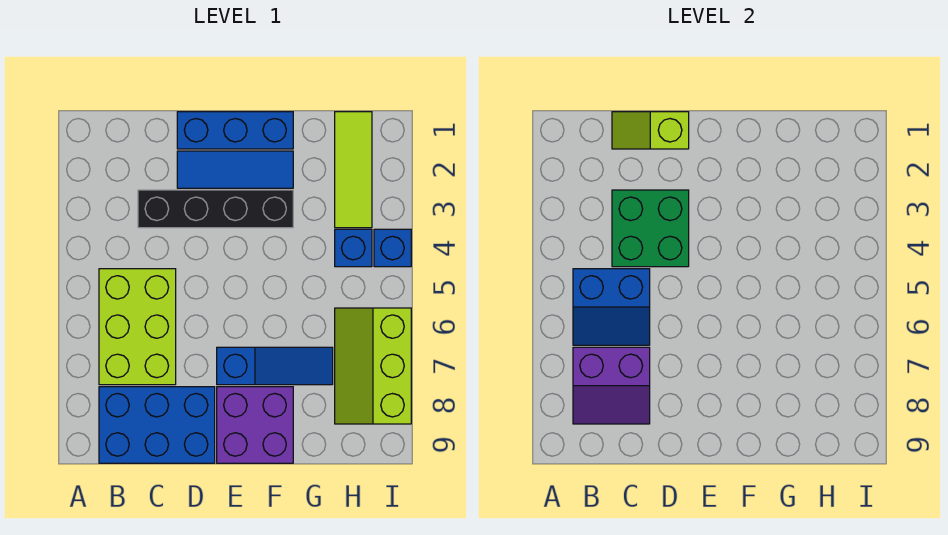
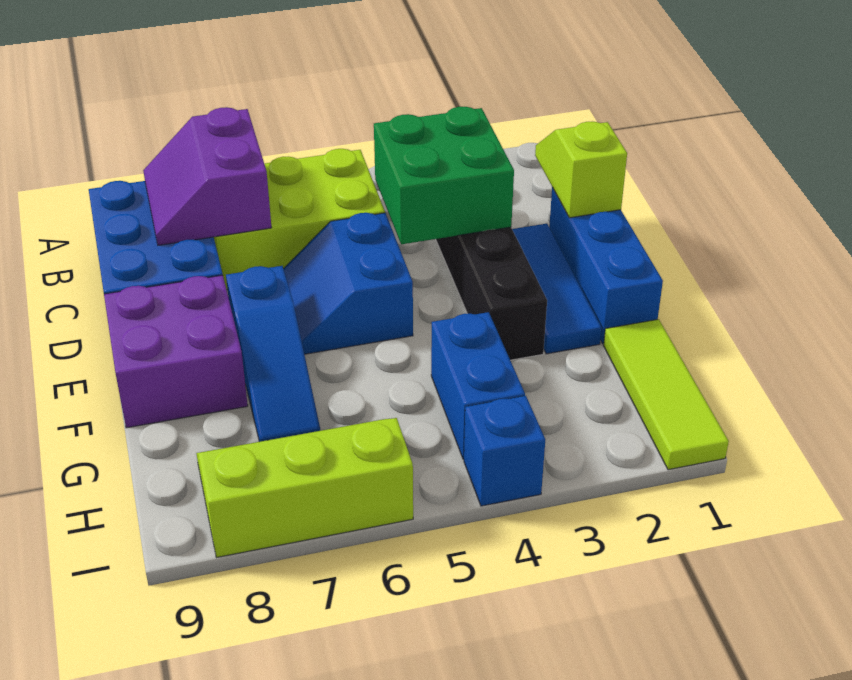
blue 2x2 slope [573,269,650,345] -> blue 2x2 slope moved to [284,213,413,354]
lime 1x3 tile [335,112,372,228] -> lime 1x3 tile turned to [604,319,729,470]
blue 1x1 brick [335,229,372,267] -> blue 1x2 brick [431,312,525,459]

